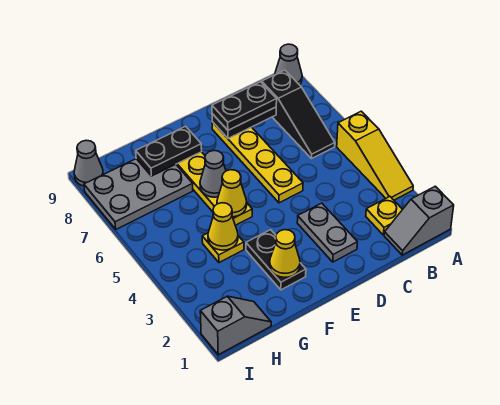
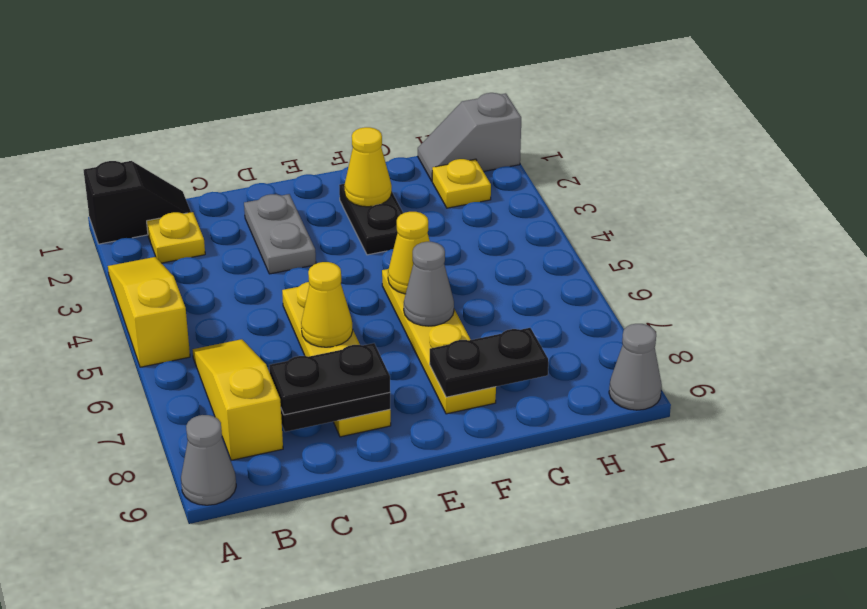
grey 1x2 slope [384,186,454,255] -> black 1x2 slope [84,161,191,244]
black 1x3 slope [262,70,335,159] -> yellow 1x3 slope [193,339,283,460]
yellow 1x1 plate [202,233,244,263] -> yellow 1x1 plate moved to [432,159,491,208]
yellow 1x1 cone [208,203,238,250] -> yellow 1x1 cone moved to [301,262,353,347]
grey 2x3 plate [84,159,193,229] -> none

